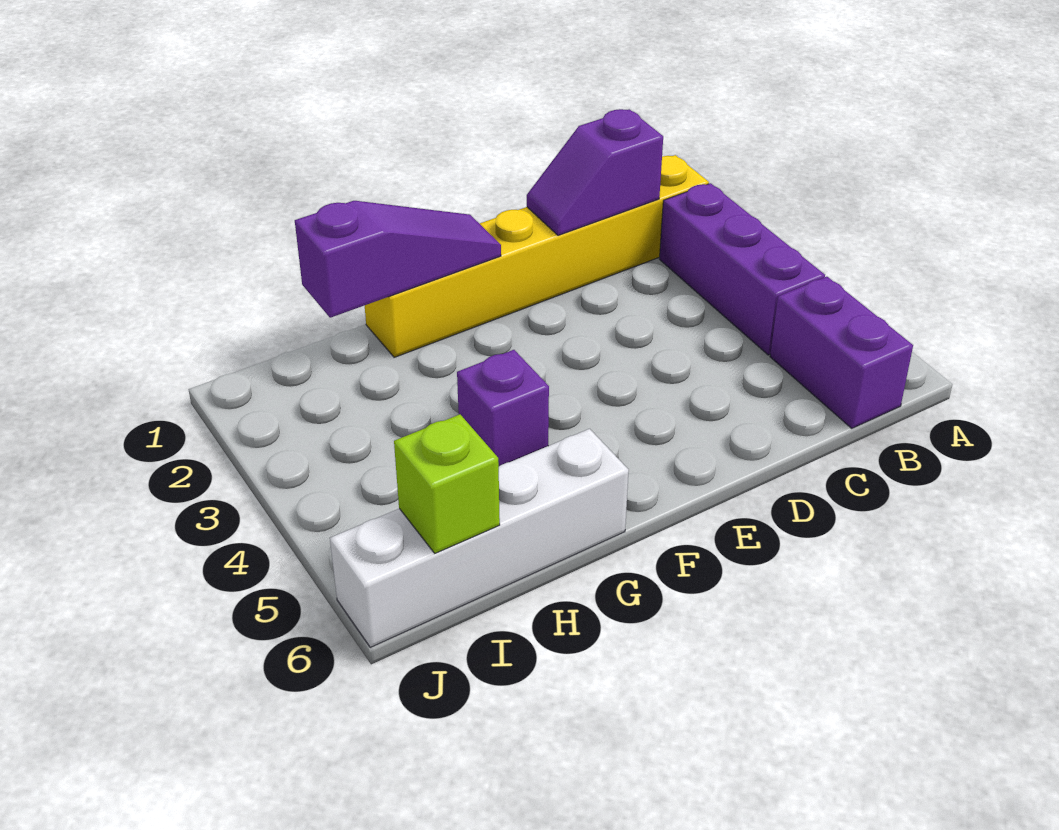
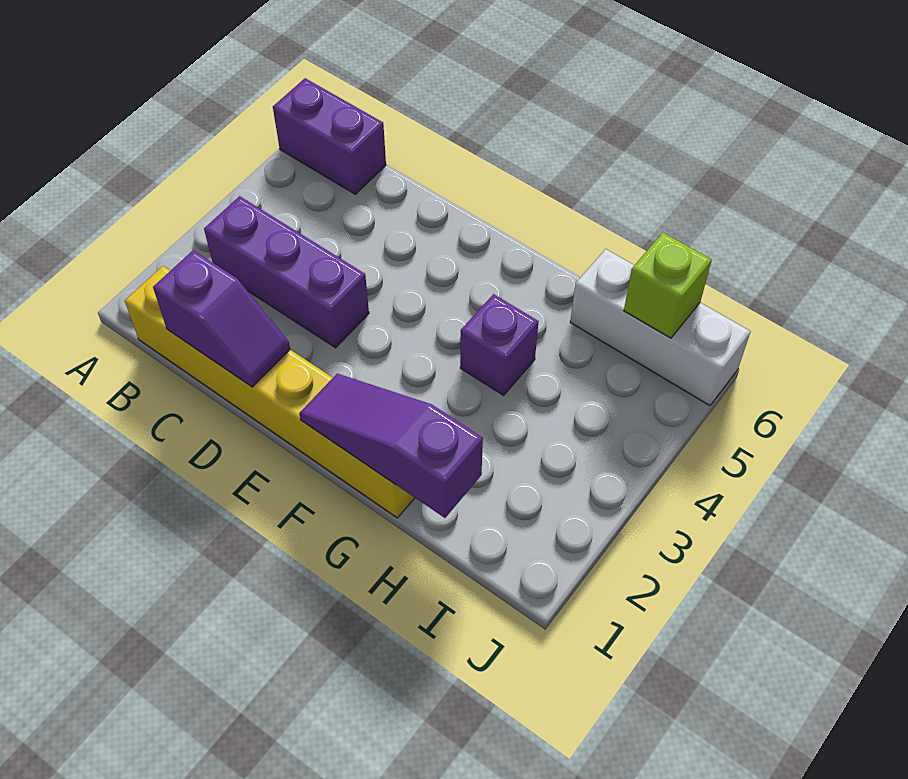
purple 1x3 brick [660,183,825,355] -> purple 1x3 brick turned to [204,196,369,348]
purple 1x2 brick [770,277,913,428] -> purple 1x2 brick turned to [273,78,386,194]
white 1x4 brick [330,429,629,647] -> white 1x3 brick [570,249,751,406]

